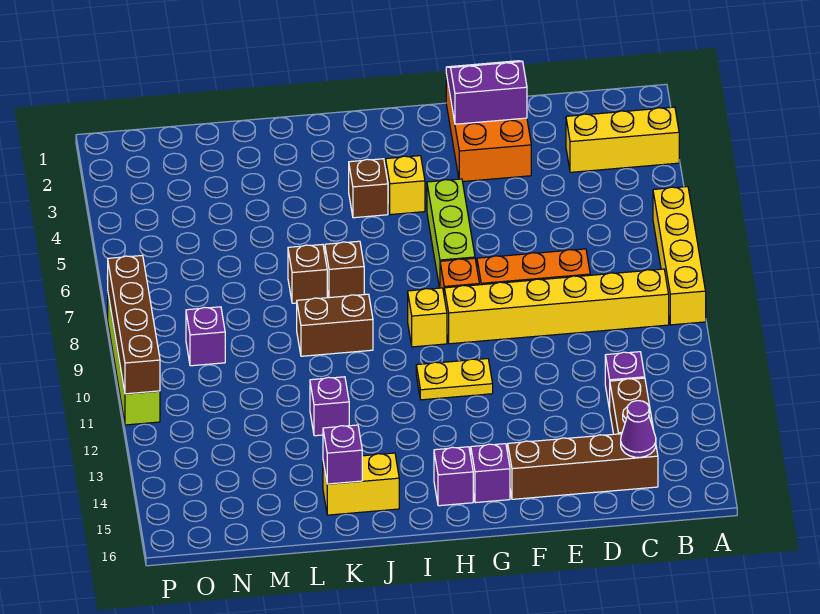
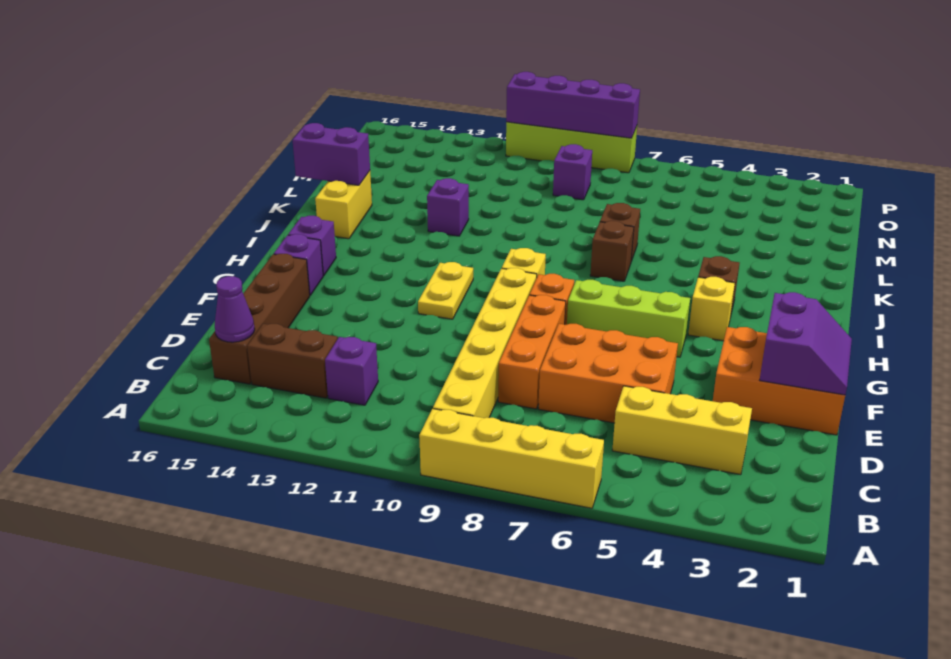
yellow 1x3 brick [566,107,679,172] -> yellow 1x3 brick turned to [612,386,752,475]
none -> orange 2x3 brick [538,324,678,423]
brown 1x2 brick [297,294,373,356] -> none
purple 1x1 brick [323,425,362,484] -> purple 1x2 brick [293,123,370,185]
brown 1x4 brick [107,256,160,394] -> purple 1x4 brick [506,72,640,138]

